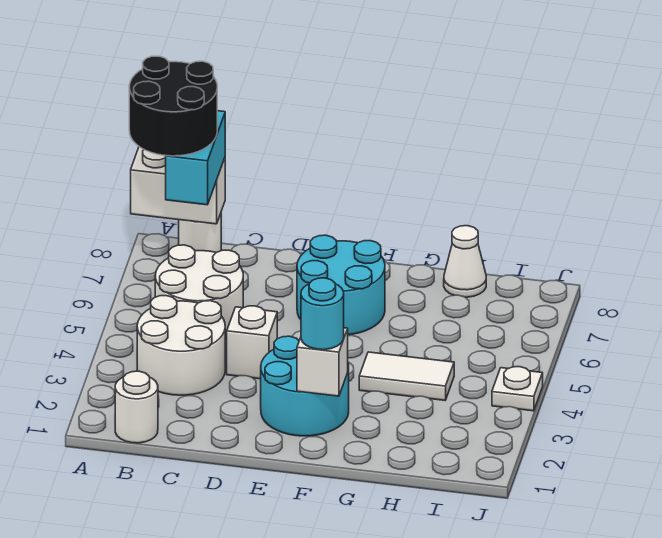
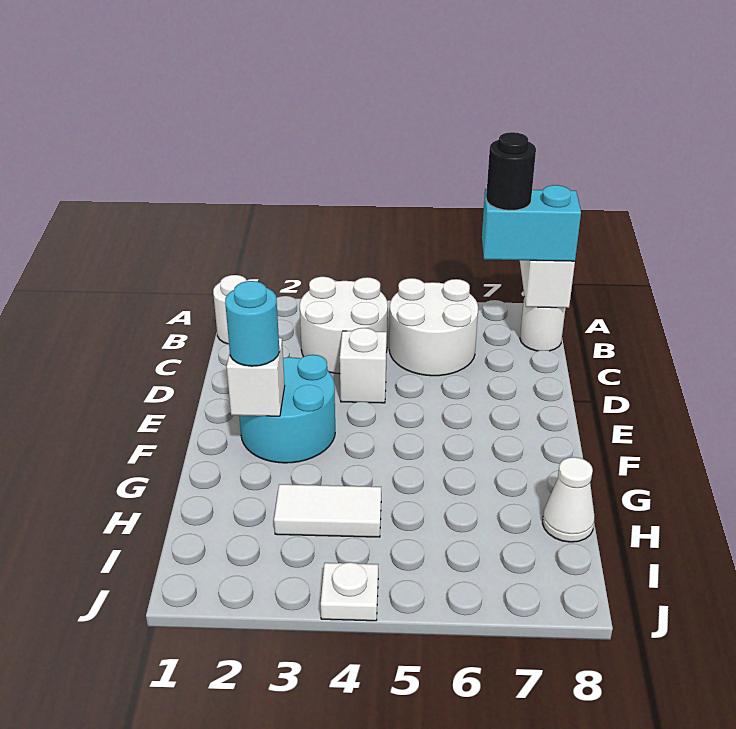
black 2x2 round brick [129,56,217,156] -> black 1x1 round brick [486,132,536,211]
cyan 2x2 round brick [297,235,385,335] -> none
white 1x2 tile [359,352,454,400] -> white 1x2 tile turned to [274,484,381,537]

